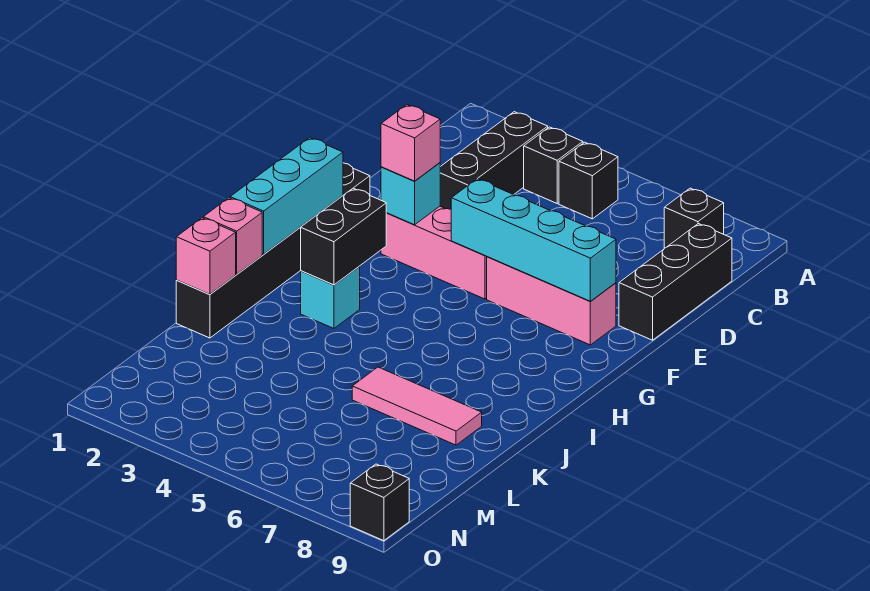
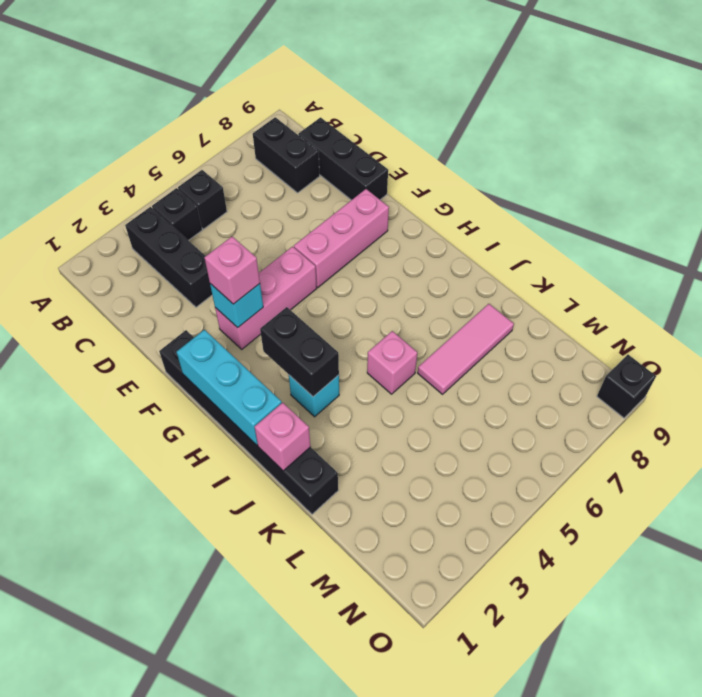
black 1x1 brick [664,188,724,248] -> black 1x2 brick [253,117,320,193]
cyan 1x4 brick [451,179,616,301] -> none
pink 1x1 brick [176,218,236,294] -> pink 1x1 brick moved to [367,331,417,394]

